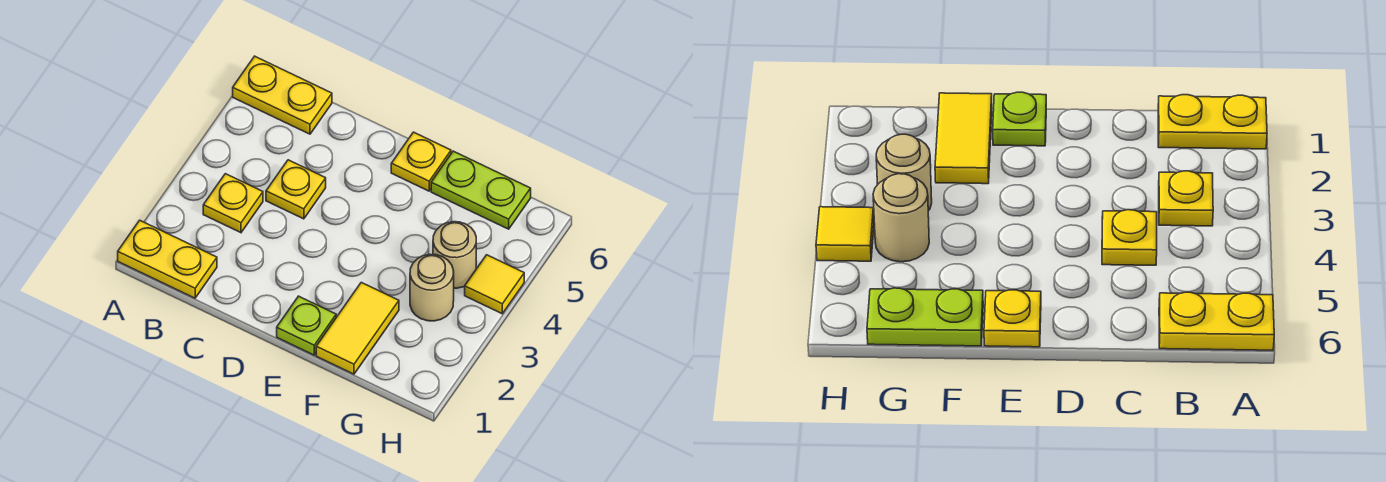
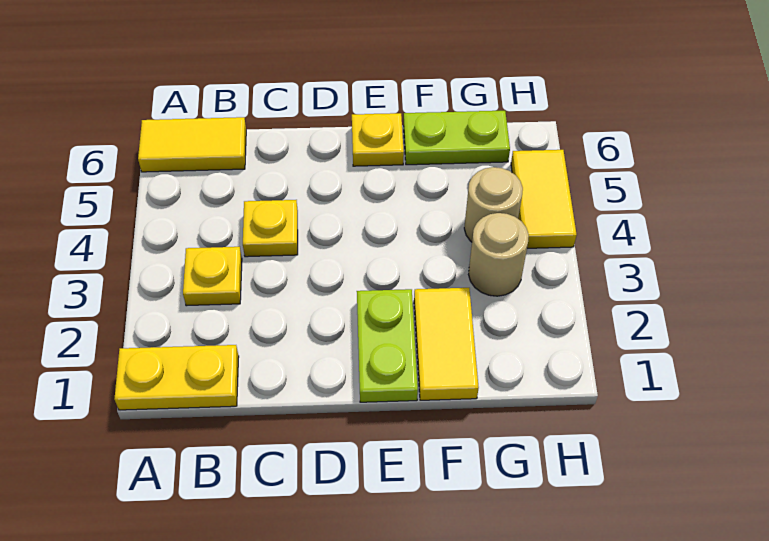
yellow 1x2 plate [233,56,332,134] -> yellow 1x2 tile [138,117,246,172]
lime 1x1 plate [277,296,336,355] -> lime 1x2 plate [357,289,418,402]
yellow 1x1 tile [465,255,524,314] -> yellow 1x2 tile [511,150,577,248]

